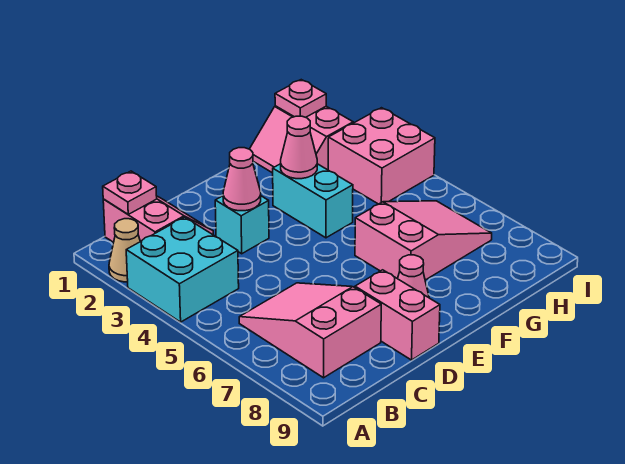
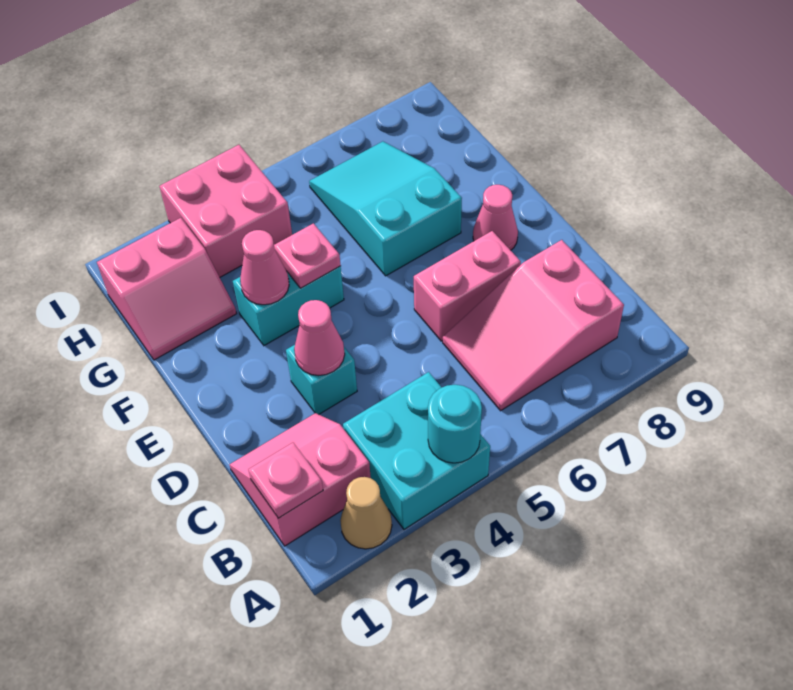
none -> cyan 1x1 round brick [428,385,482,463]
pink 1x2 brick [355,270,440,360] -> pink 1x2 brick moved to [414,231,521,341]
pink 2x3 slope [355,201,492,280] -> cyan 2x3 slope [309,141,462,276]
pink 1x1 plate [275,80,326,117] -> pink 1x1 plate moved to [274,223,341,288]

